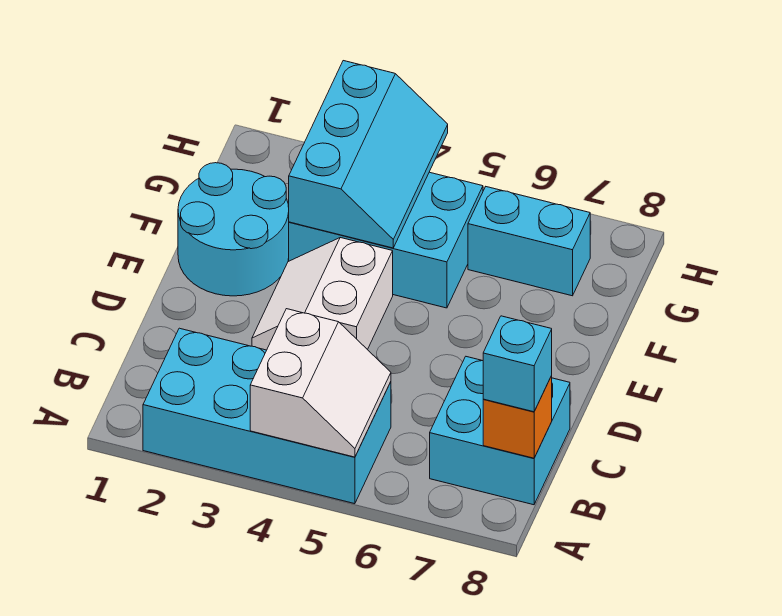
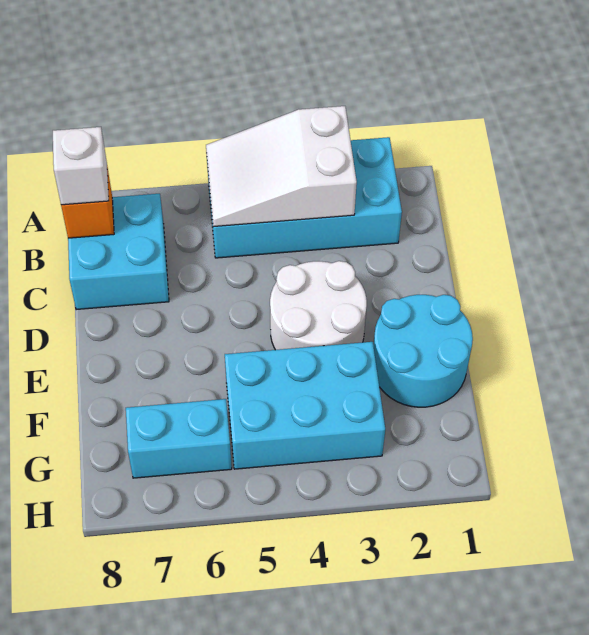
white 2x2 slope [250,309,391,457] -> white 2x3 slope [206,106,357,227]
cyan 1x1 brick [483,316,552,412] -> white 1x1 brick [53,127,109,205]
white 2x2 slope [252,238,393,350] -> white 2x2 round brick [270,261,367,350]
cyan 2x3 slope [289,61,448,248] -> none

